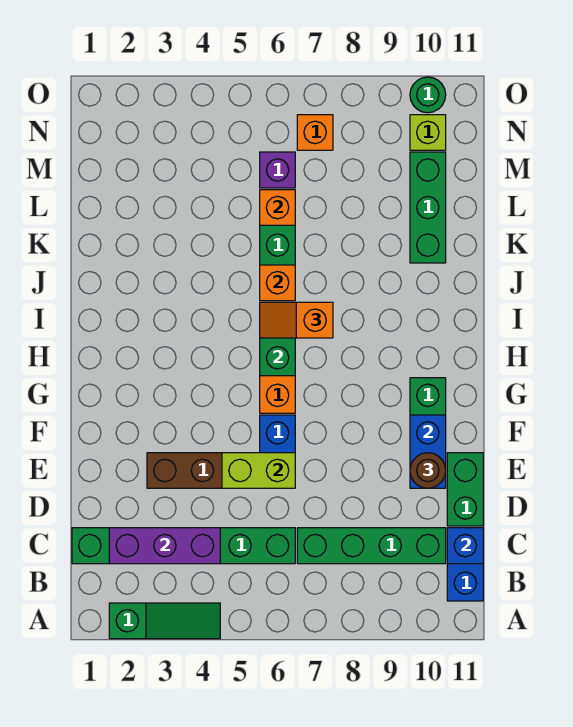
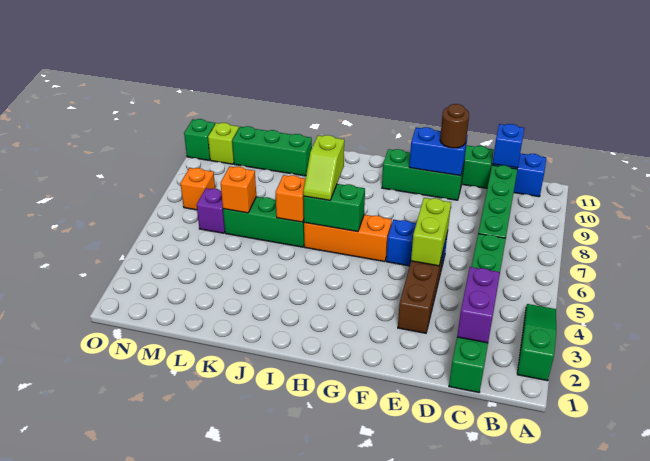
purple 1x3 brick [109,528,220,564] -> purple 1x2 brick [457,267,500,343]
orange 1x2 slope [260,302,333,338] -> lime 1x2 slope [303,135,344,200]
green 1x1 round brick [410,77,446,113] -> green 1x1 brick [184,119,215,160]

